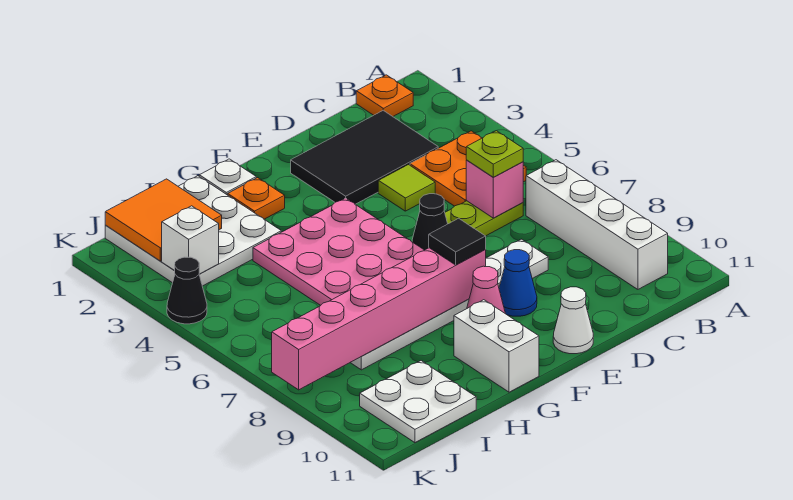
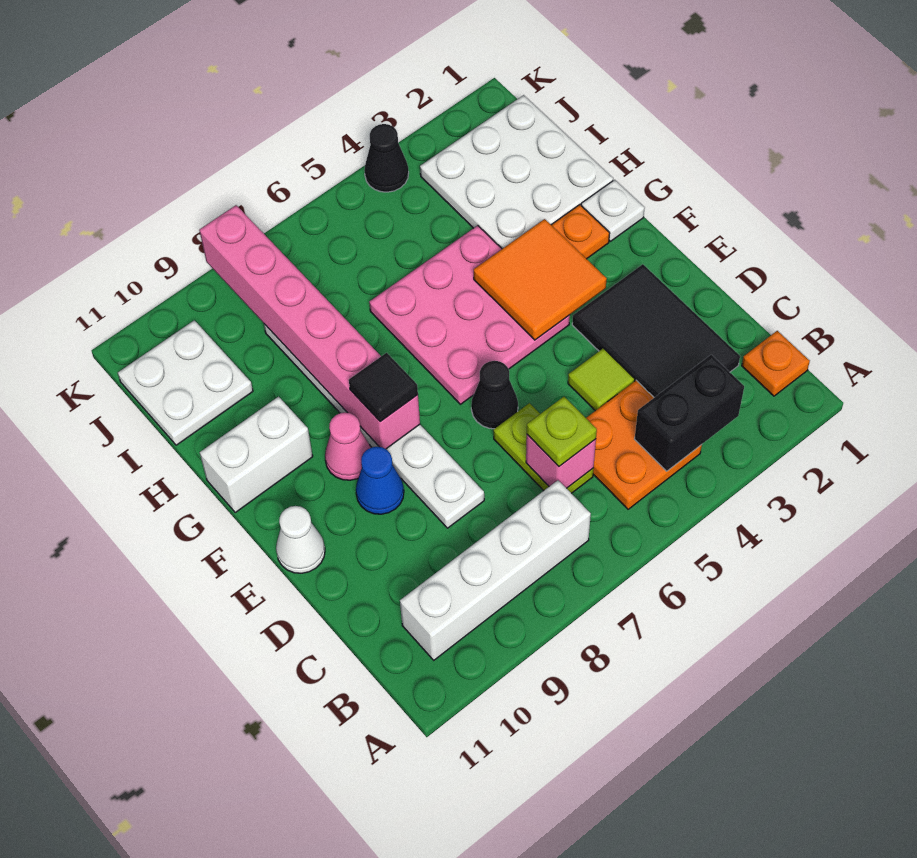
none -> black 1x2 brick [635,355,744,471]
orange 2x2 tile [105,179,222,261] -> orange 2x2 tile moved to [474,219,607,340]
white 1x1 brick [162,206,219,274] -> none

